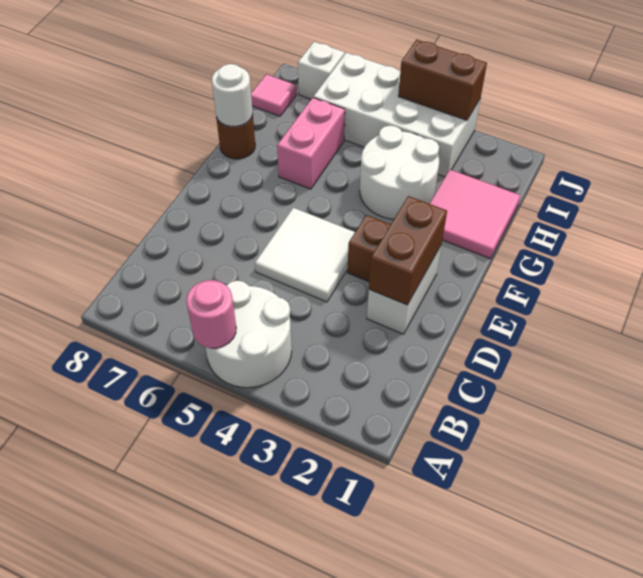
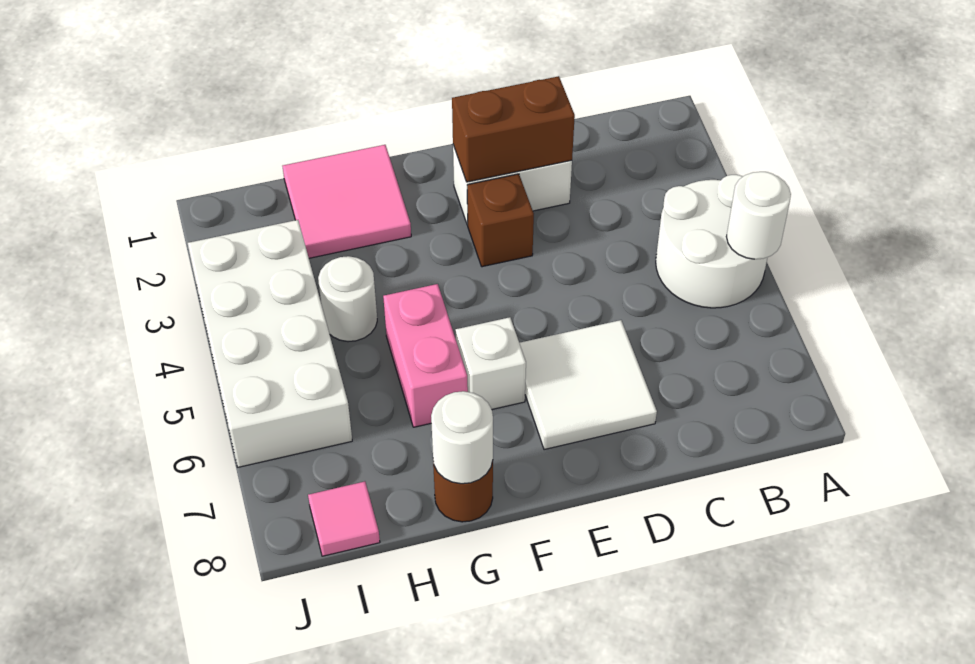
pink 1x1 round brick [186,280,236,348] -> white 1x1 round brick [726,172,791,259]
white 2x2 tile [255,208,355,302] -> white 2x2 tile moved to [520,320,657,450]
white 2x2 round brick [360,125,439,219] -> white 1x1 round brick [318,256,377,342]
pink 1x2 brick [277,98,345,189] -> pink 1x2 brick turned to [383,284,468,427]
brown 1x2 brick [398,40,487,120] -> none
white 1x1 brick [298,42,345,99] -> white 1x1 brick moved to [455,317,526,409]

